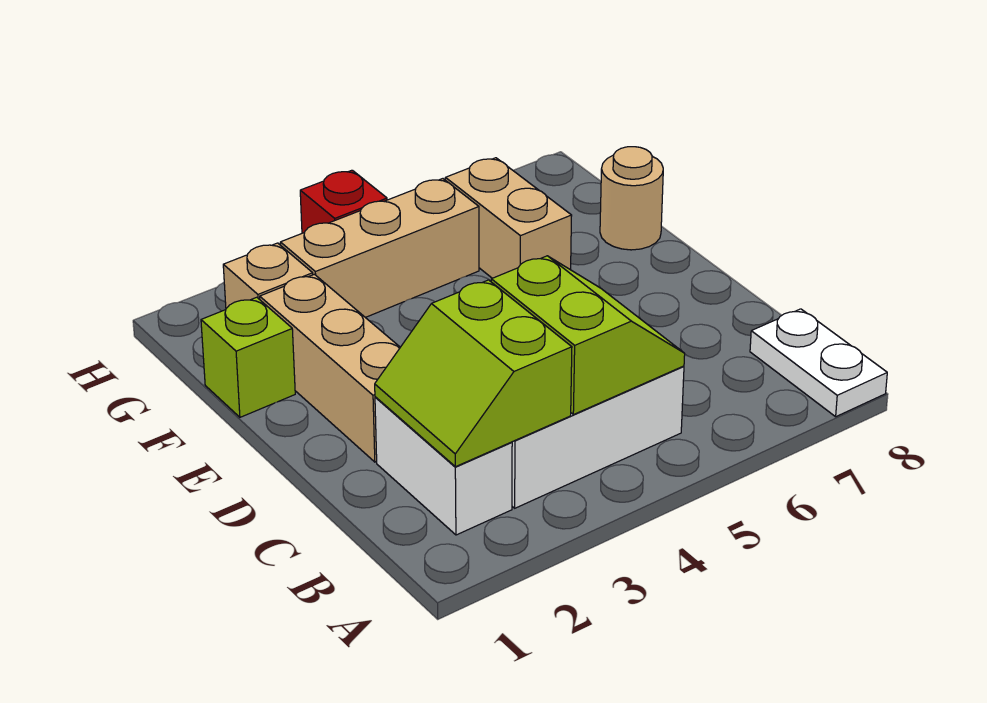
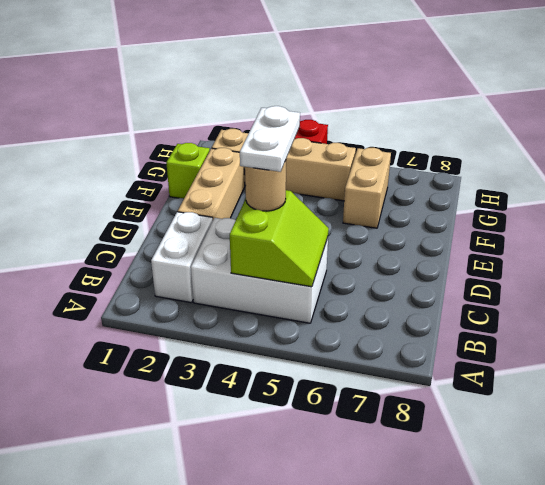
white 1x2 plate [750,309,887,417] -> white 1x2 plate moved to [240,106,300,172]
lime 2x2 slope [375,280,572,467] -> none
tan 1x1 round brick [600,147,663,250] -> tan 1x1 round brick moved to [245,161,286,211]

